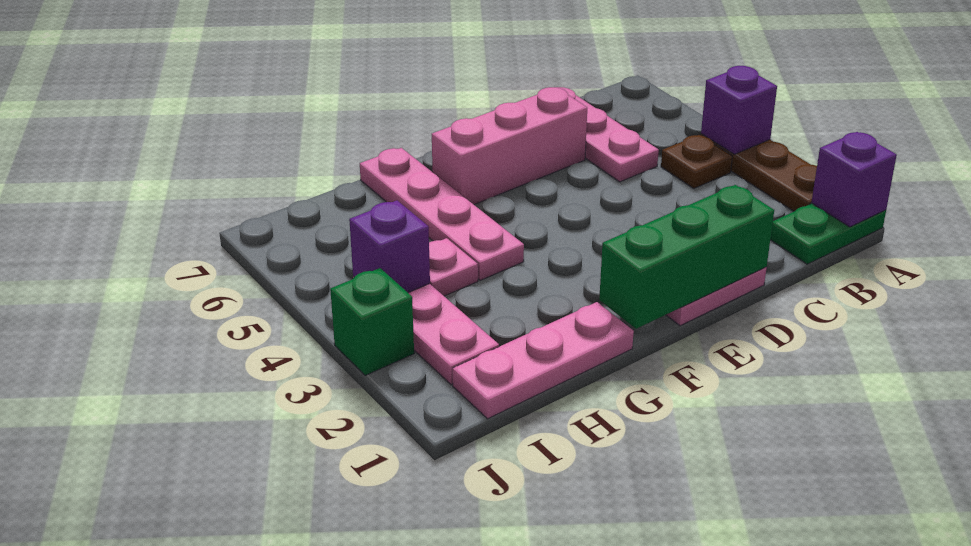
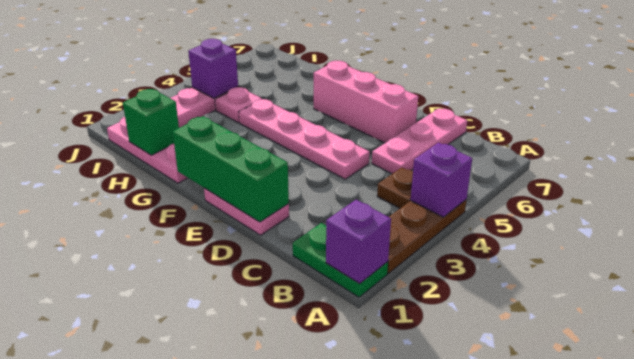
pink 1x4 plate [360,148,524,280] -> pink 1x4 plate turned to [239,99,370,179]
green 1x1 brick [330,268,414,376] -> green 1x1 brick moved to [123,89,179,155]

